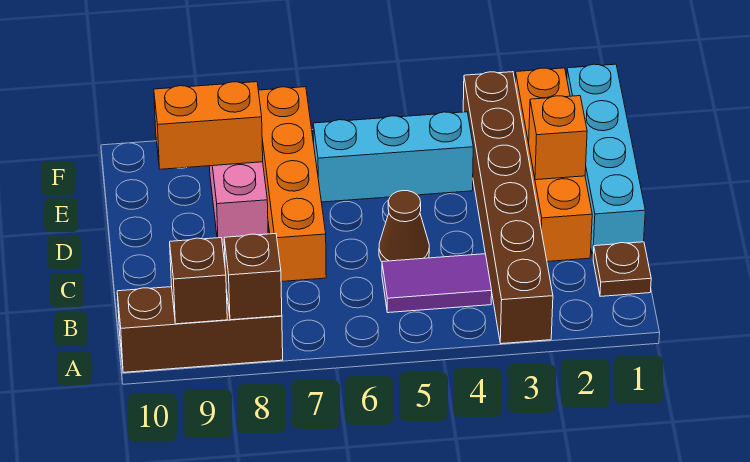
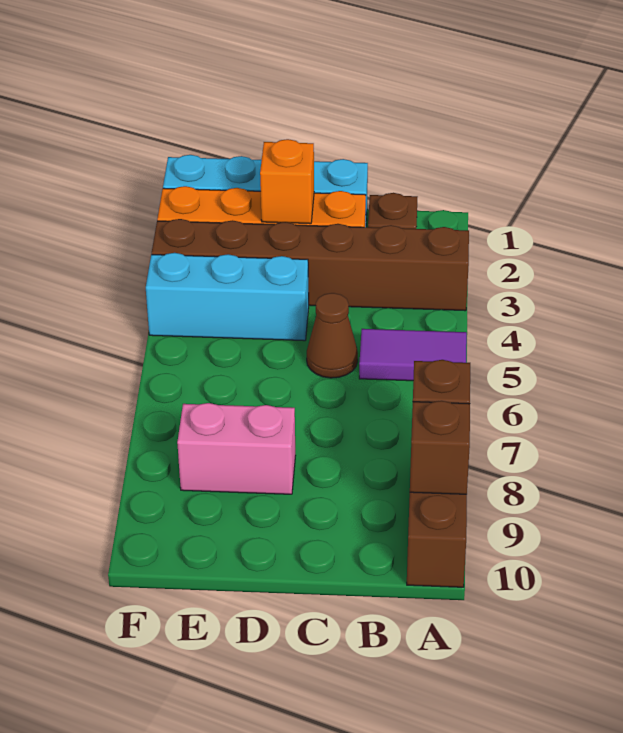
purple 1x2 tile [382,254,492,313] -> purple 1x2 tile turned to [359,329,467,381]
orange 1x4 brick [258,87,326,282] -> none
cyan 1x3 brick [313,112,473,202] -> cyan 1x3 brick turned to [146,253,309,341]
orange 1x2 brick [154,82,263,169] -> none

